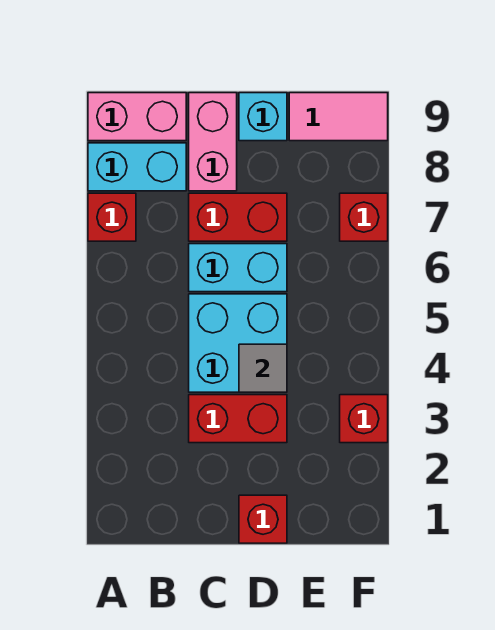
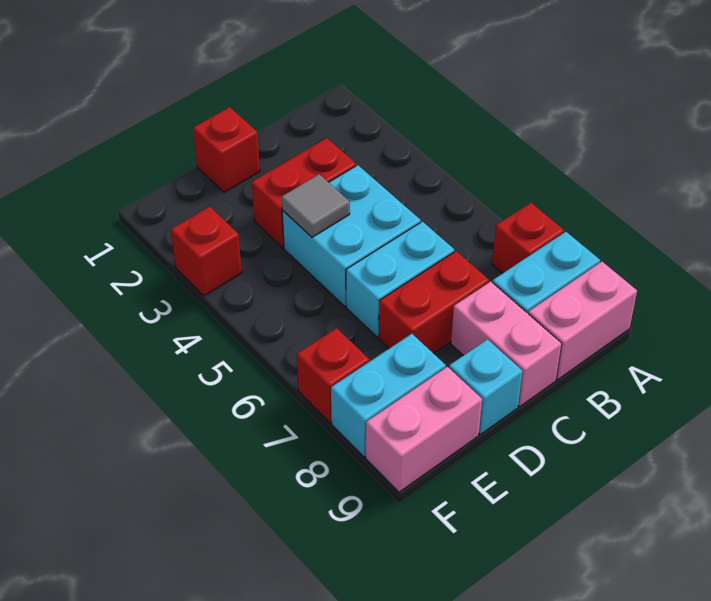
none -> cyan 1x2 brick [331,334,446,457]
pink 1x2 tile [289,93,388,141] -> pink 1x2 brick [366,367,482,492]

